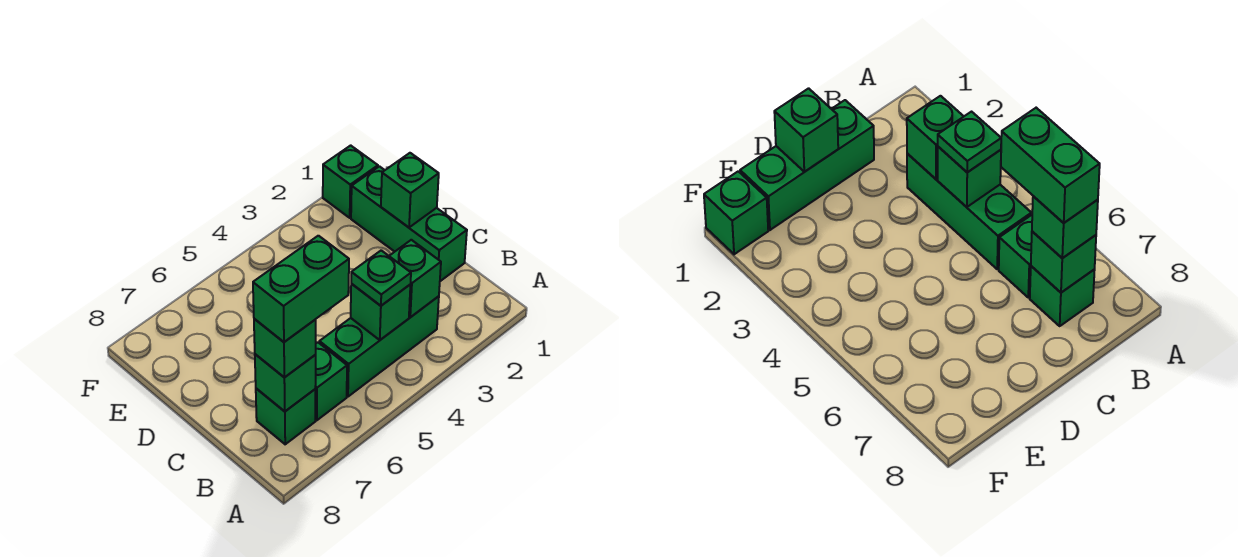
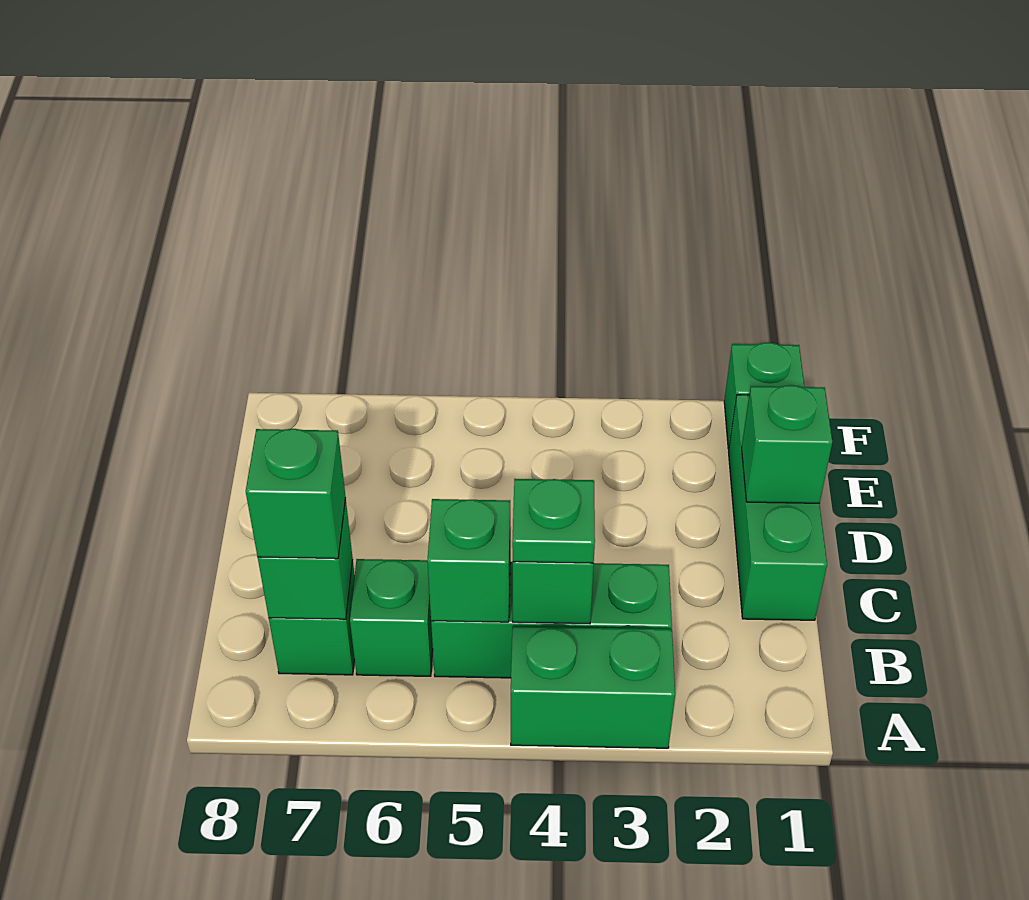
green 1x1 brick [390,240,441,317] -> green 1x1 brick moved to [427,499,511,622]
green 1x2 brick [253,236,349,342] -> green 1x2 brick moved to [511,626,675,748]

